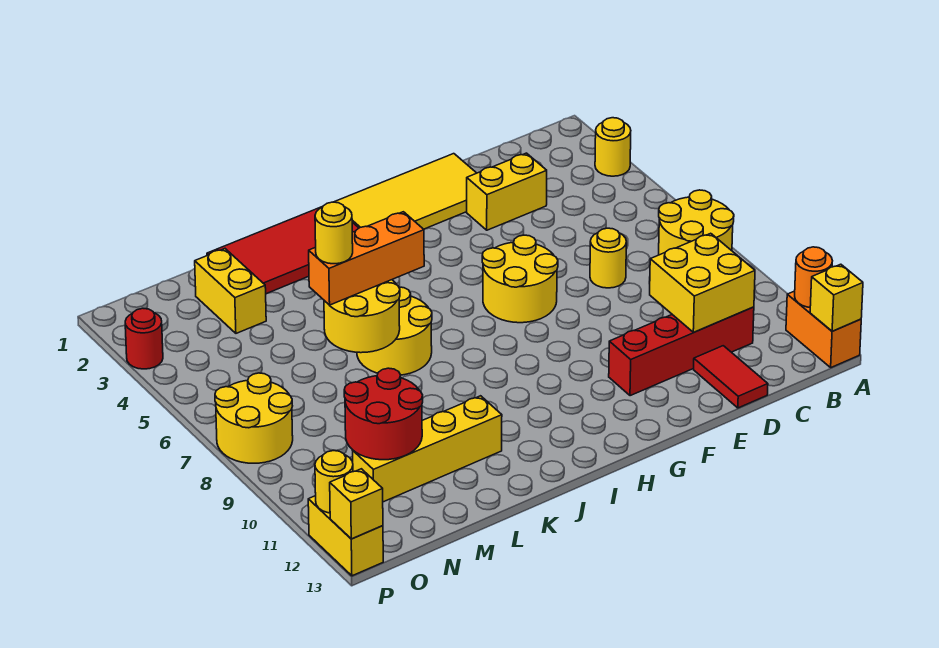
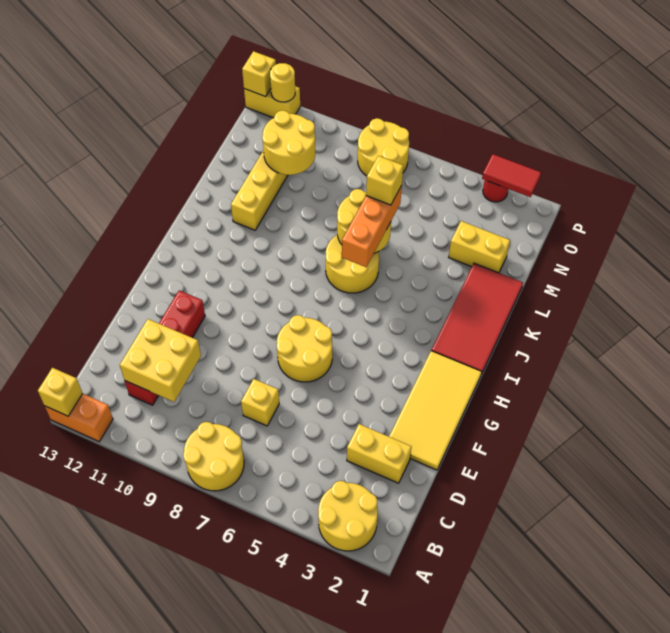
yellow 1x1 round brick [595,118,631,176] -> yellow 2x2 round brick [318,481,378,551]
orange 1x1 round brick [795,247,832,307] -> none
yellow 1x2 brick [467,153,547,230] -> yellow 1x2 brick turned to [347,424,411,483]
yellow 1x1 round brick [590,228,626,288] -> yellow 1x1 brick [241,379,279,426]
red 1x2 tile [694,346,768,408] -> red 1x2 tile moved to [482,154,541,197]
yellow 1x1 round brick [315,202,353,264] -> yellow 1x1 brick [366,156,403,205]
red 2x2 round brick [344,368,423,460] -> yellow 2x2 round brick [262,111,315,175]

